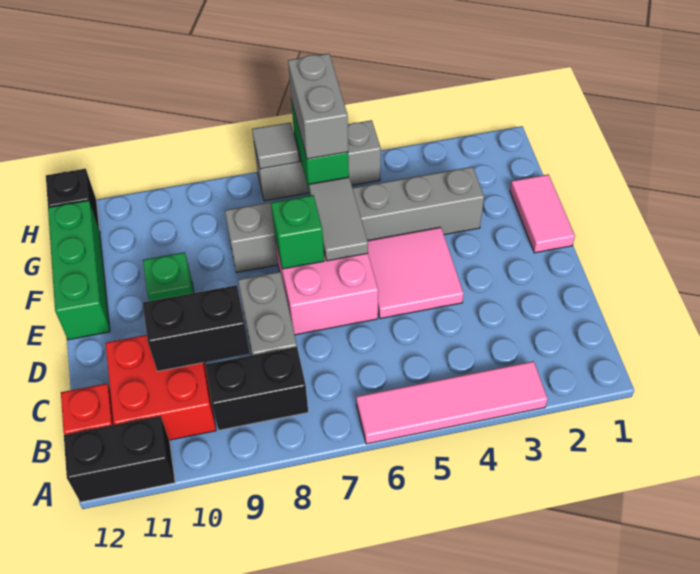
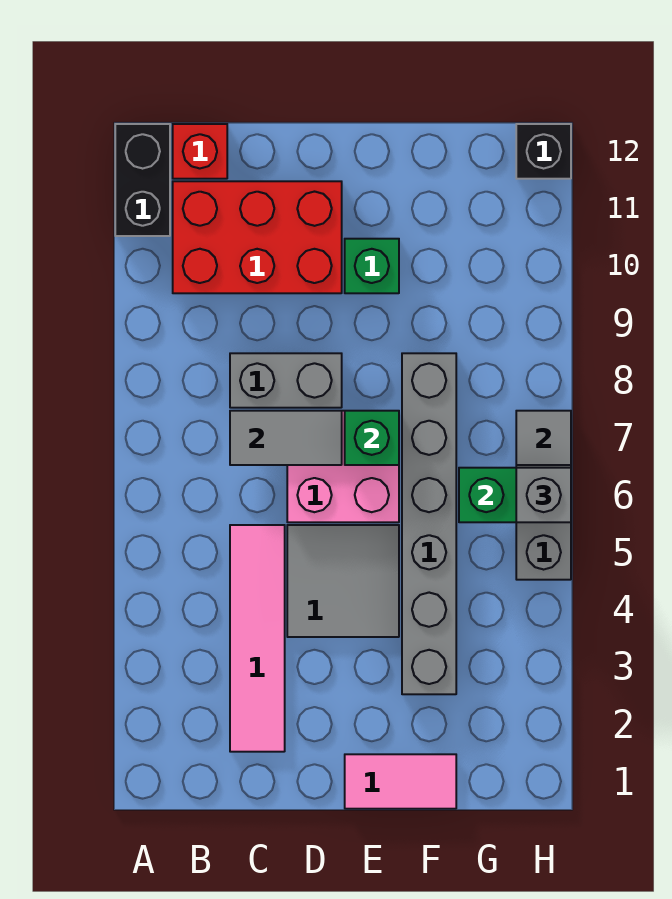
pink 1x4 tile [356,361,548,444] -> pink 1x4 tile moved to [230,525,285,752]
black 1x2 brick [205,347,308,430] -> none
red 2x2 brick [106,335,216,440] -> red 2x3 brick [173,181,342,293]
black 1x2 brick [143,285,250,371] -> none
pink 2x2 tile [368,227,464,319] -> grey 2x2 tile [287,525,399,637]
grey 1x2 tile [309,177,368,261] -> grey 1x2 tile moved to [230,411,342,465]
green 1x3 brick [48,200,110,340] -> none
grey 1x2 brick [288,54,348,159] -> grey 1x1 brick [516,468,571,522]

